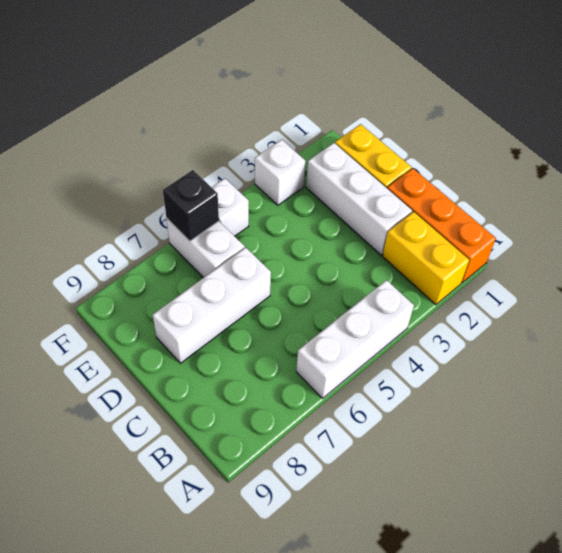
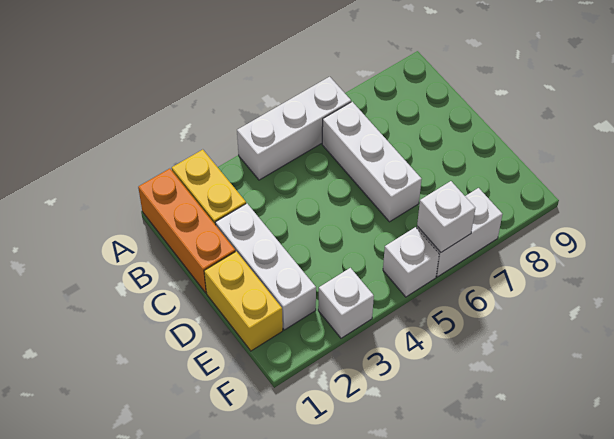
white 1x3 brick [153,248,271,363] -> white 1x3 brick turned to [322,102,422,222]
white 1x2 brick [166,218,245,278] -> white 1x2 brick turned to [417,188,502,277]
black 1x1 brick [163,170,219,241] -> white 1x1 brick [417,181,475,252]

